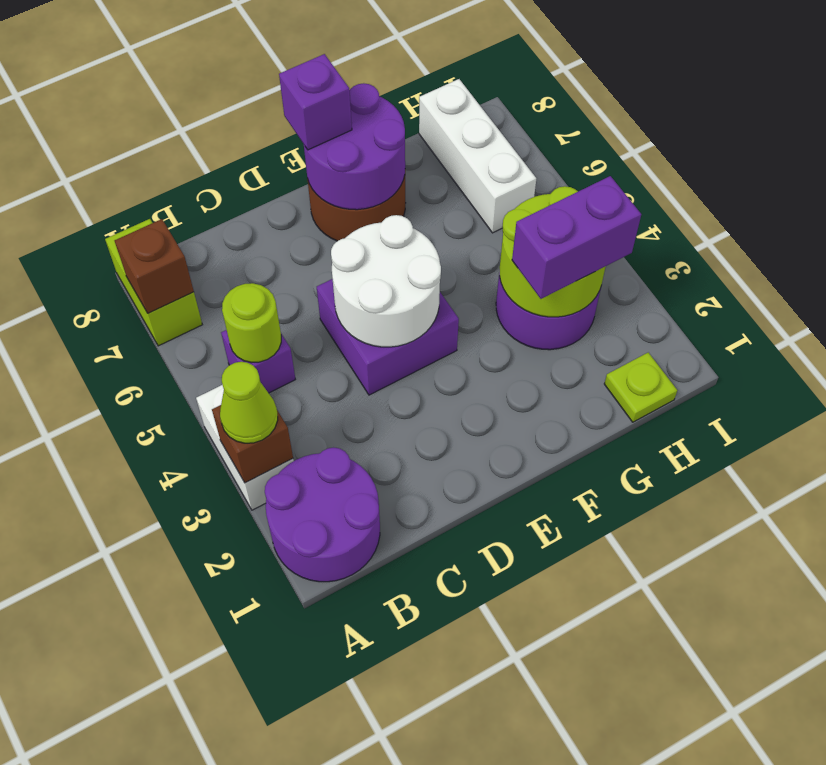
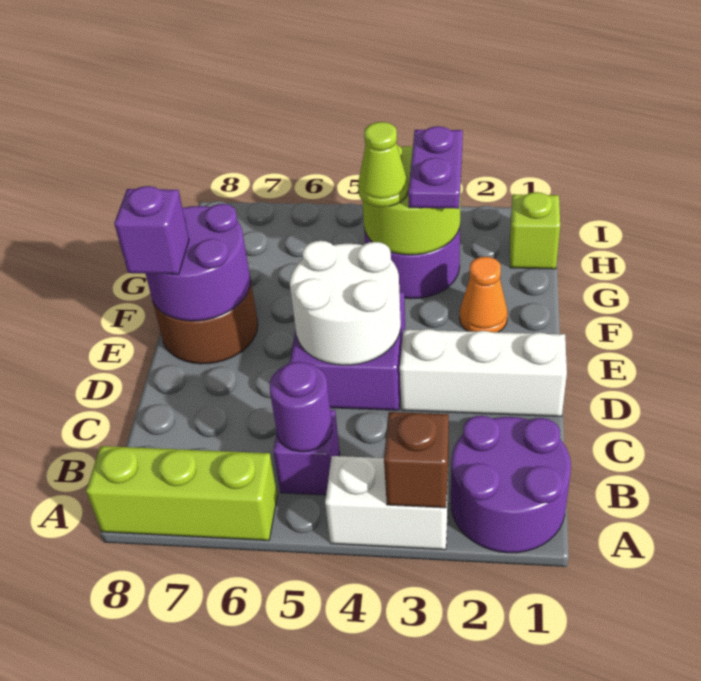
lime 1x1 cone [220,362,278,443] -> lime 1x1 cone moved to [358,122,408,207]
lime 1x2 brick [105,219,202,346] -> lime 1x3 brick [86,446,277,541]
brown 1x1 brick [115,219,194,313] -> none
lime 1x1 round brick [222,283,281,363] -> purple 1x1 round brick [270,362,332,452]
none -> orange 1x1 cone [459,257,508,332]
purple 1x2 brick [512,176,641,299] -> purple 1x2 plate [408,126,463,209]
lime 1x1 plate [604,353,677,422] -> lime 1x1 brick [510,192,560,269]
white 1x3 brick [419,79,536,233] -> white 1x3 brick moved to [400,329,567,416]

